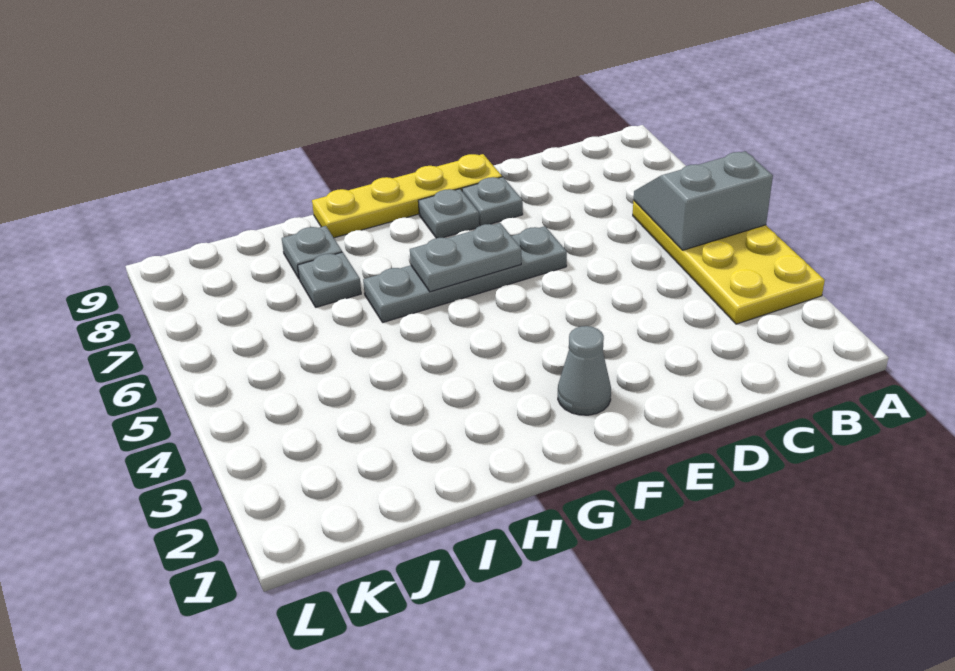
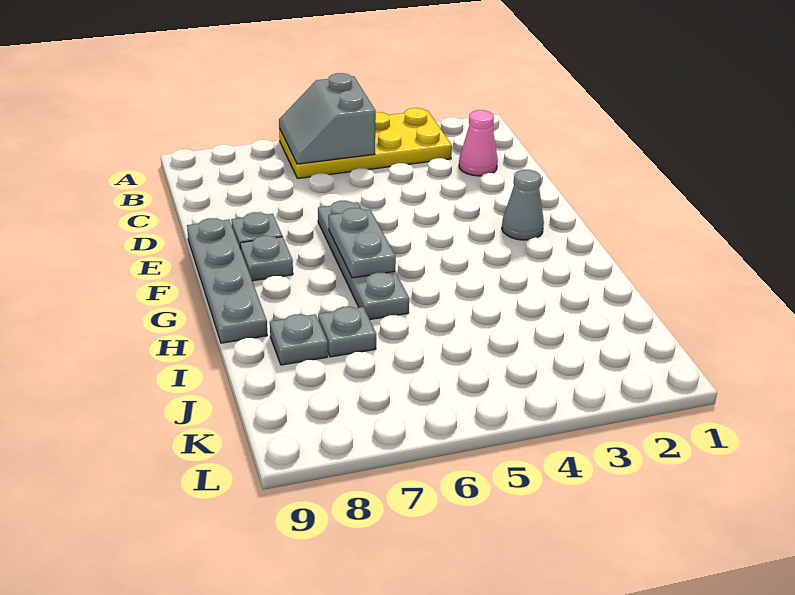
none -> pink 1x1 cone [459,110,498,176]
yellow 1x4 plate [312,154,502,238] -> grey 1x4 plate [187,218,267,343]

